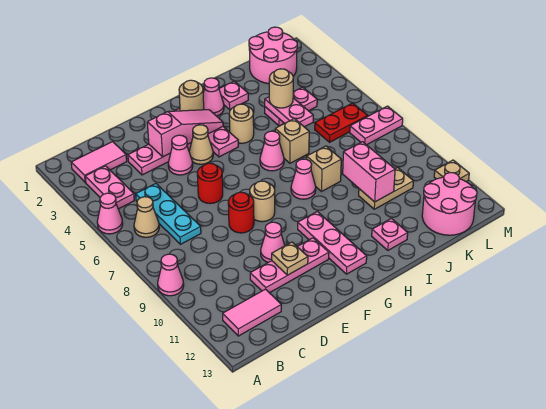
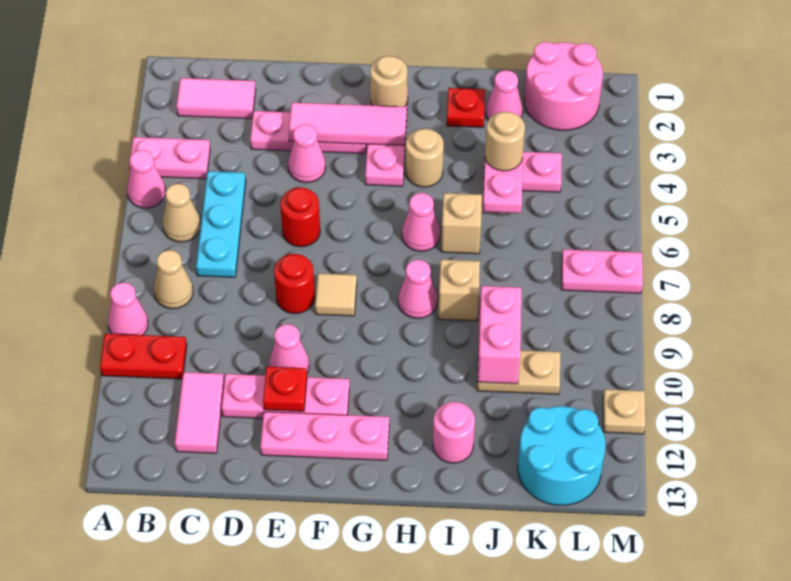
pink 1x2 plate [85,166,134,209] -> pink 1x2 plate turned to [129,137,210,179]
pink 1x2 tile [223,289,281,336] -> pink 1x2 tile turned to [175,372,224,453]
pink 1x3 slope [147,110,223,157] -> pink 1x3 tile [289,103,406,146]
tan 1x1 plate [272,242,308,275] -> red 1x1 plate [263,367,307,411]
tan 1x1 cone [189,125,213,164] -> tan 1x1 cone moved to [154,250,193,309]
tan 1x1 round brick [250,181,275,222] -> tan 1x1 tile [315,273,357,316]
pink 1x3 plate [298,212,367,274] -> pink 1x3 plate turned to [260,412,389,460]
pink 1x1 cone [203,78,224,116] -> pink 1x1 cone moved to [486,70,523,120]
pink 1x1 plate [219,81,248,109] -> red 1x1 plate [447,88,485,127]
pink 1x1 plate [372,218,408,250] -> pink 1x1 round brick [433,402,475,463]
red 1x2 plate [315,103,368,142] -> red 1x2 plate moved to [100,334,187,379]
pink 2x2 round brick [422,173,477,235] -> cyan 2x2 round brick [518,406,606,505]

